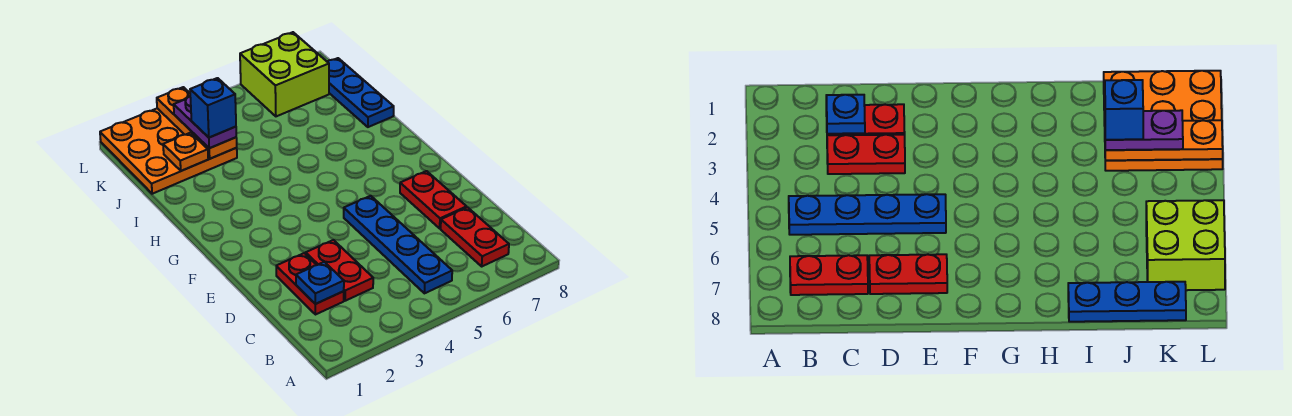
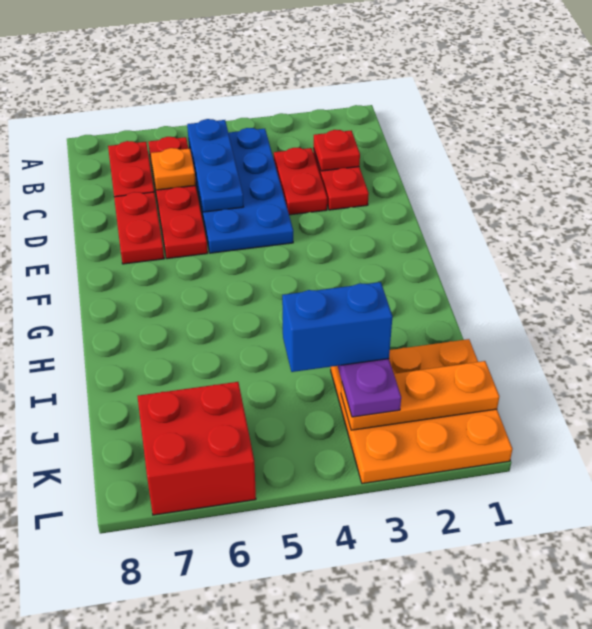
blue 1x4 plate [344,196,452,293] -> blue 2x4 plate [188,128,293,253]
none -> red 1x4 plate [148,137,208,259]
blue 1x1 plate [296,262,344,304] -> red 1x1 plate [314,130,360,171]
blue 1x3 plate [327,58,394,127] -> blue 1x3 plate moved to [187,119,244,212]
orange 1x1 plate [163,133,208,171] -> orange 1x1 plate moved to [151,148,196,190]
orange 1x3 plate [157,87,237,159] -> orange 1x3 plate turned to [341,361,499,430]
blue 1x1 brick [190,78,236,138] -> blue 1x2 brick [282,282,392,372]
lime 2x2 brick [240,32,329,116] -> red 2x2 brick [137,382,256,515]

